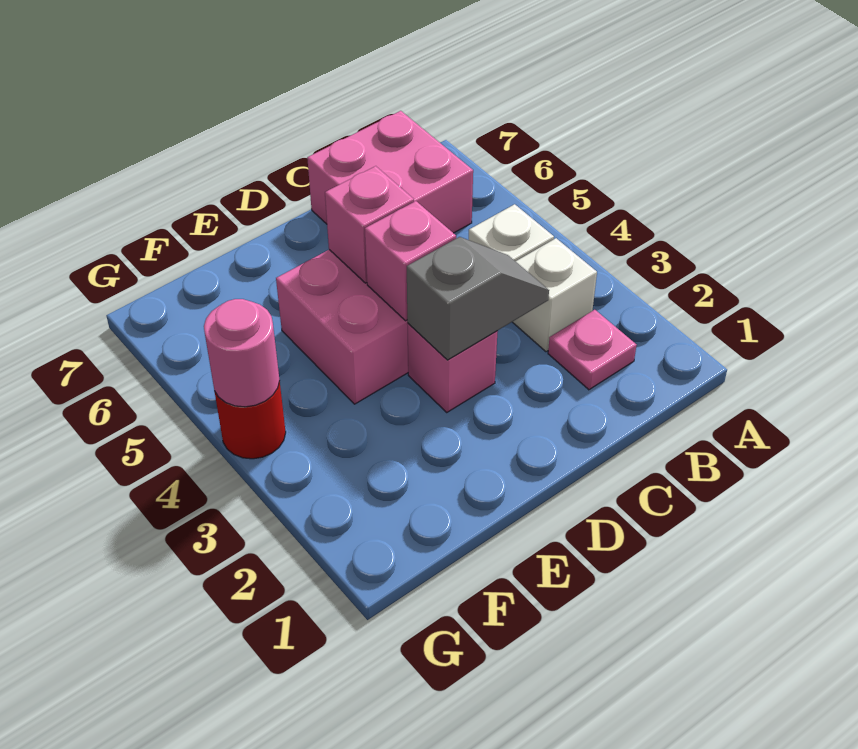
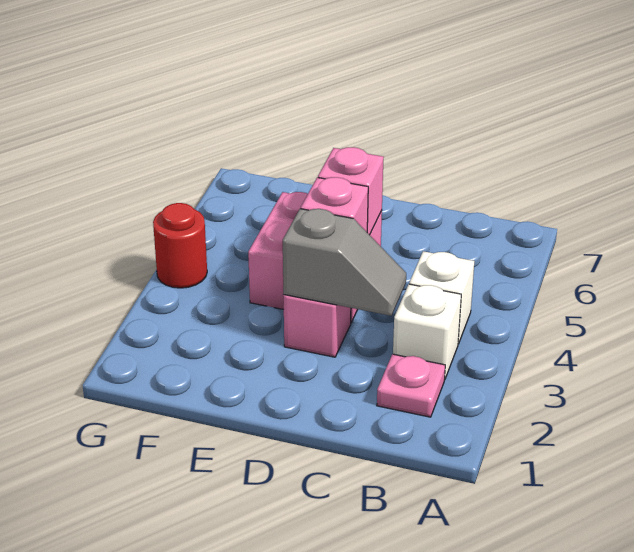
pink 2x2 brick [307,111,473,233] -> none
pink 1x1 round brick [204,299,280,407] -> none

